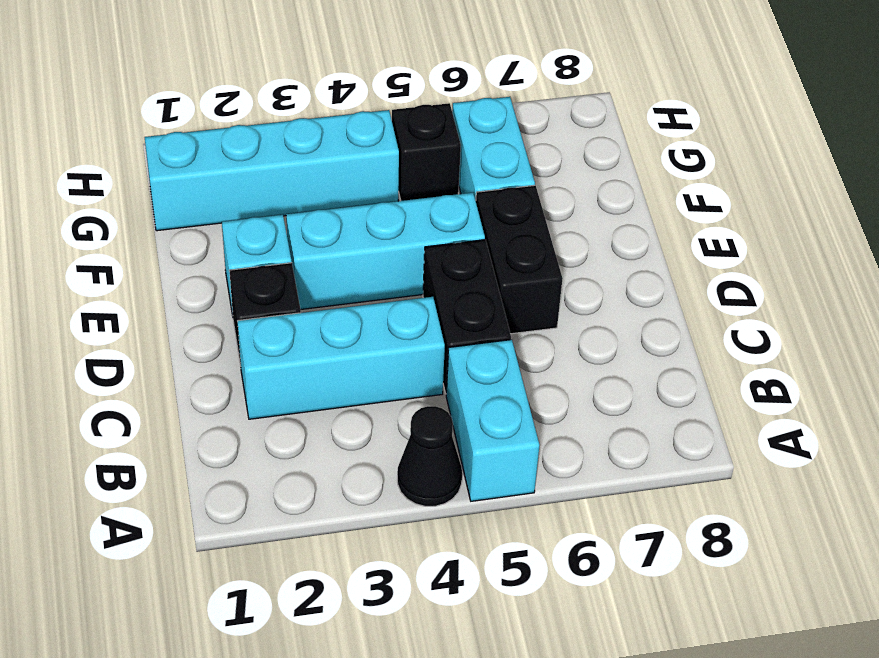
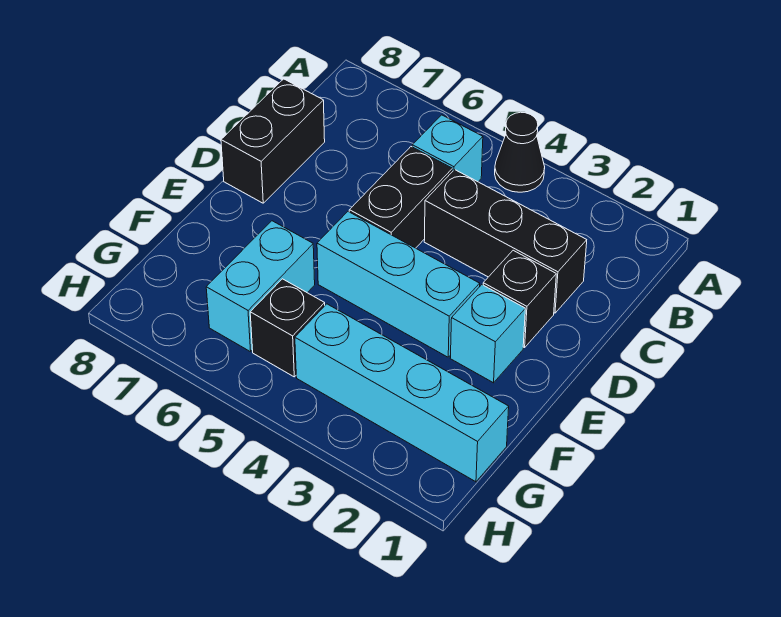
cyan 1x2 brick [446,340,540,501] -> cyan 1x1 brick [412,115,483,182]
cyan 1x3 brick [237,297,445,419] -> black 1x3 brick [424,170,587,313]
black 1x2 brick [476,185,563,334] -> black 1x2 brick moved to [221,79,325,203]

